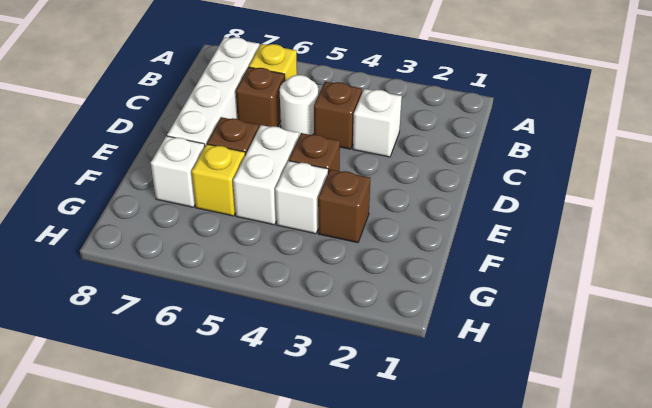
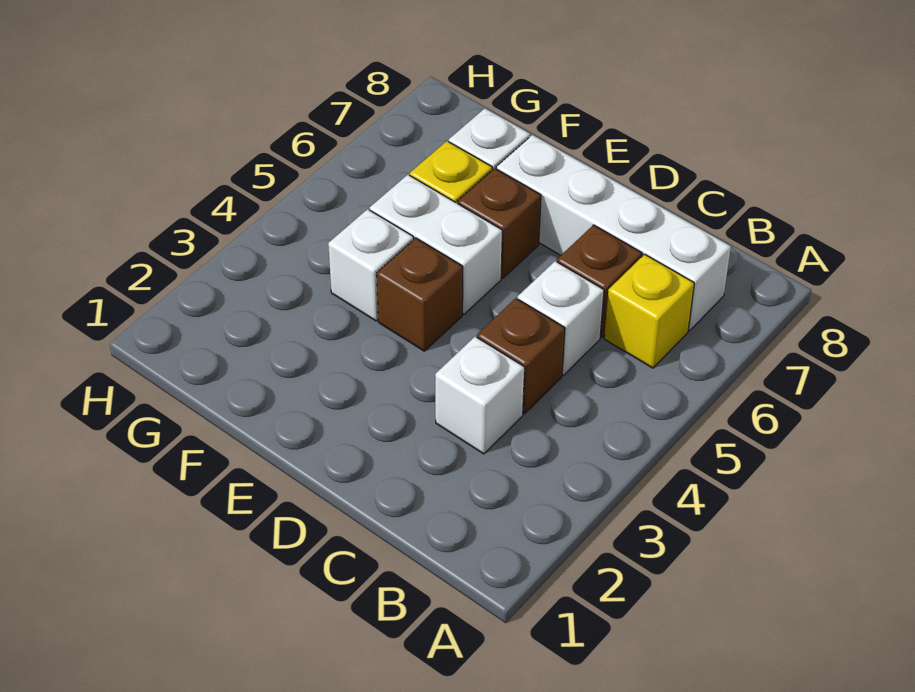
white 1x1 round brick [280,75,318,136] -> white 1x1 brick [518,261,604,375]
brown 1x1 brick [318,169,370,243] -> none

